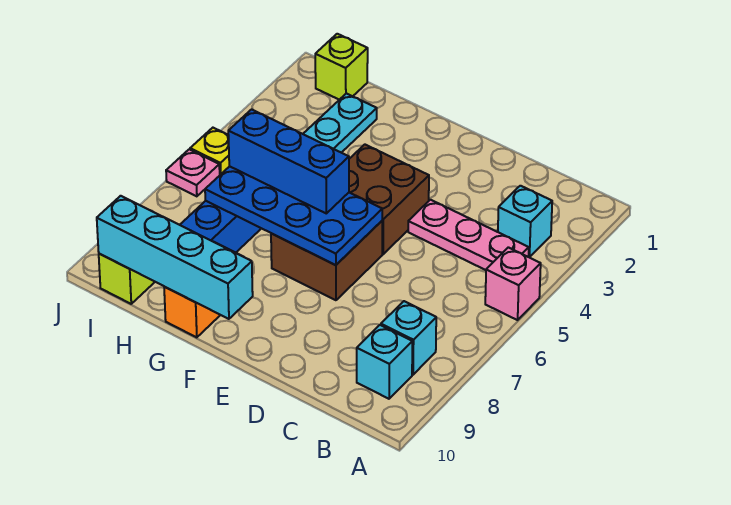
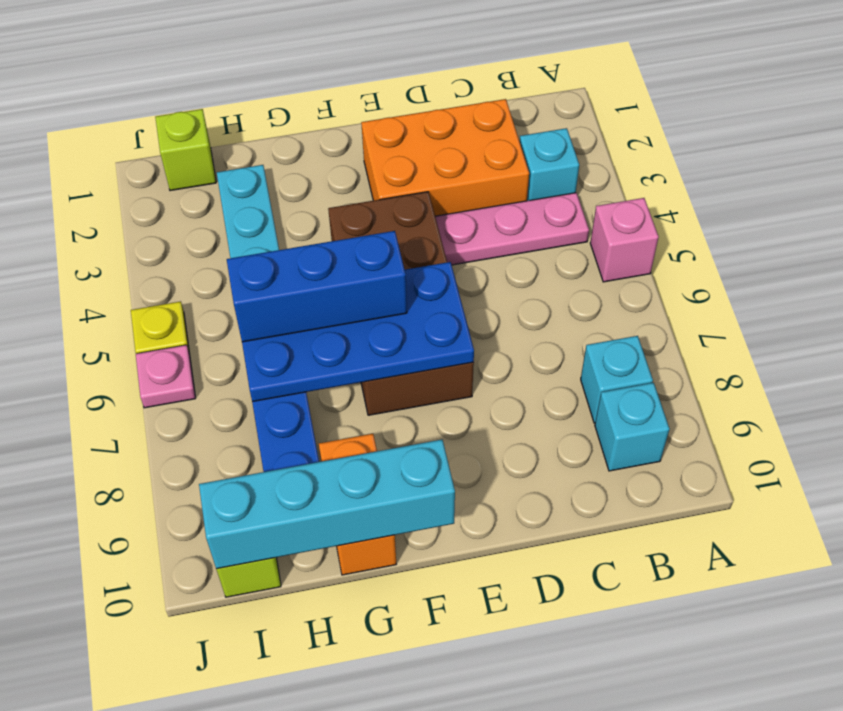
none -> orange 2x3 brick [361,99,529,216]

